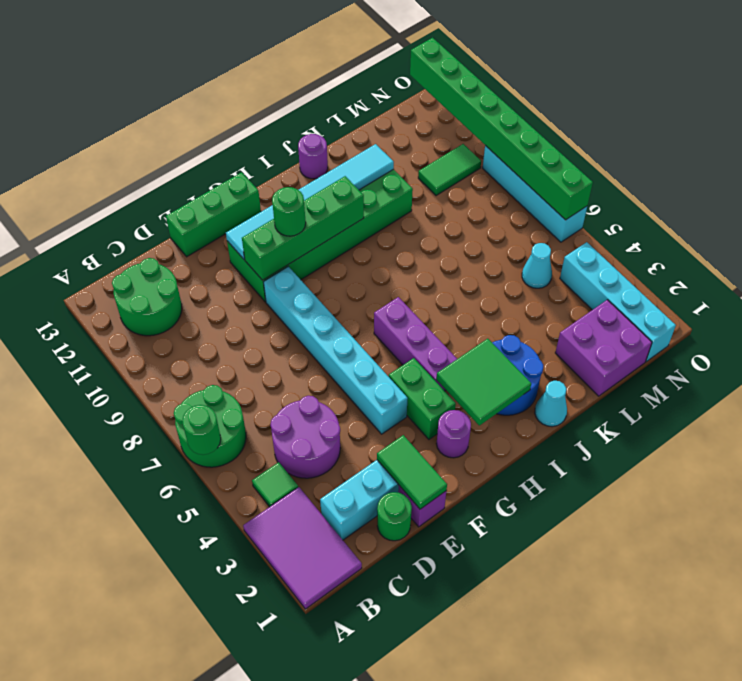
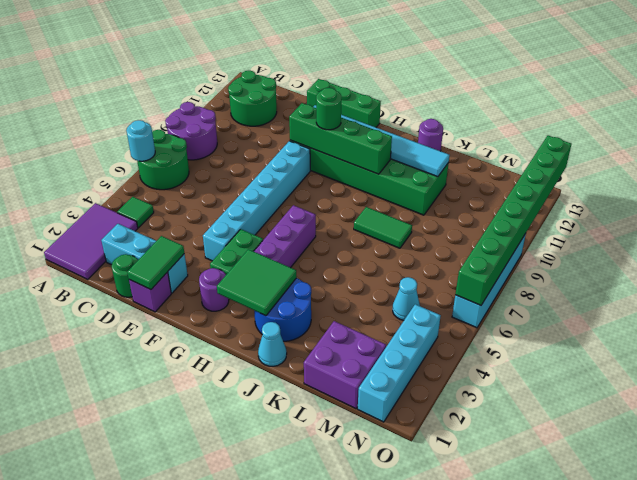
green 1x1 round brick [182,405,221,455] -> cyan 1x1 round brick [126,120,155,161]
purple 2x2 round brick [271,396,340,478] -> purple 2x2 round brick moved to [165,102,217,160]
green 1x2 tile [418,144,481,196] -> green 1x2 tile moved to [354,207,412,248]

